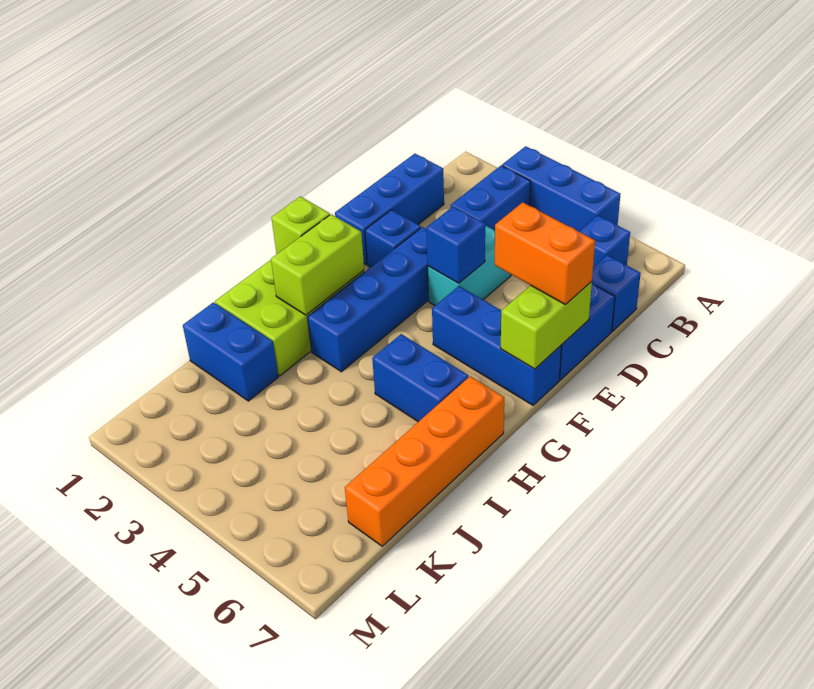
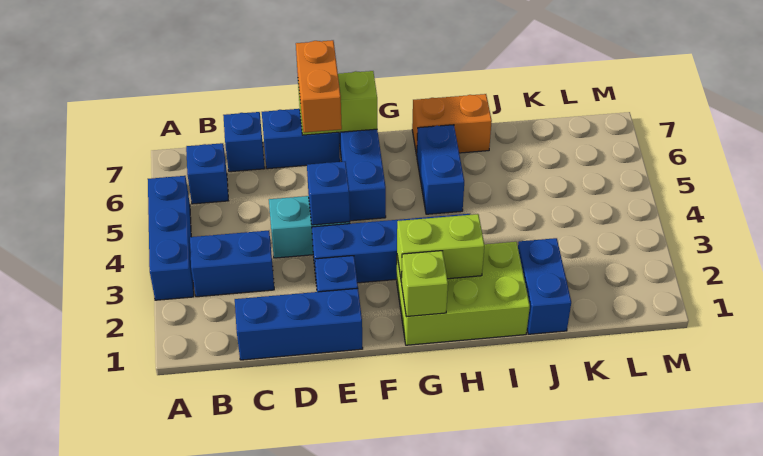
orange 1x4 brick [345,377,504,546] -> orange 1x2 brick [412,94,492,155]

